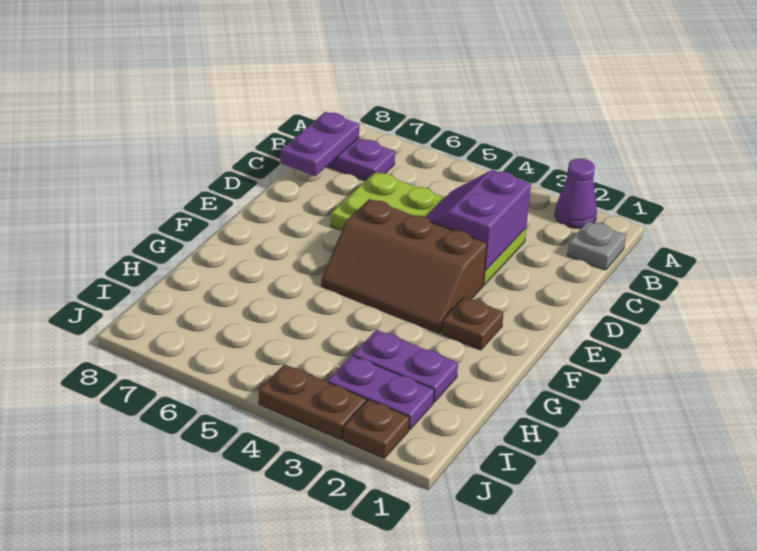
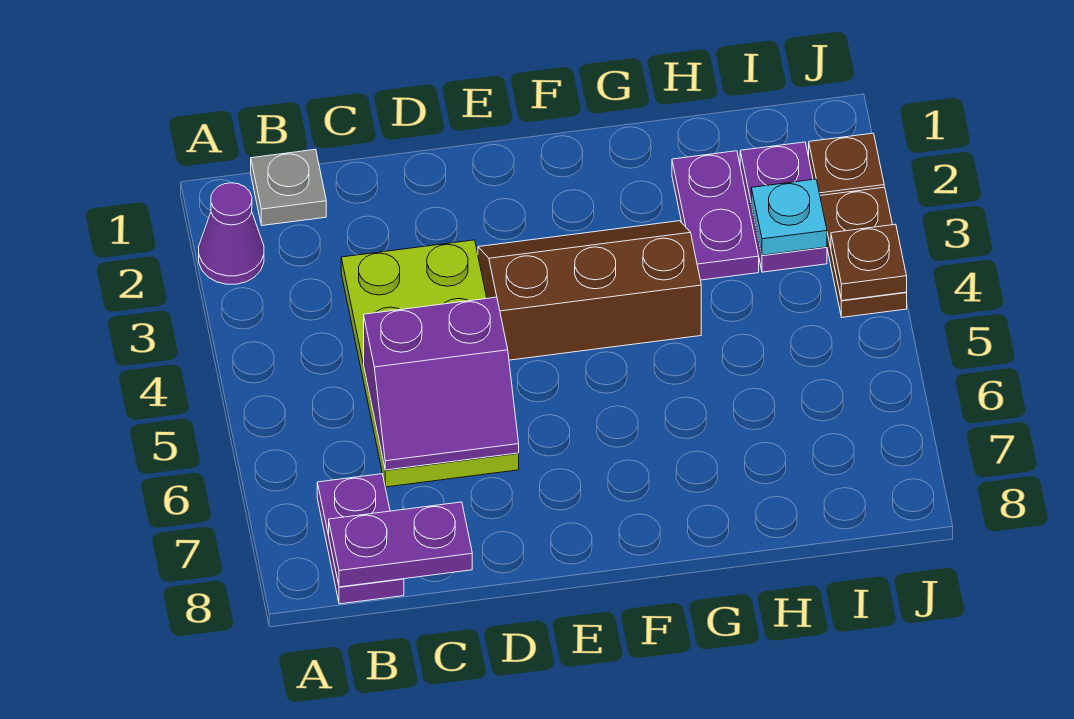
purple 2x2 slope [426,170,531,271] -> purple 2x2 slope moved to [364,297,519,470]
brown 2x3 slope [321,199,487,333] -> brown 2x3 slope turned to [478,221,701,360]
brown 1x1 plate [442,297,504,350] -> brown 1x1 plate moved to [831,224,907,301]
none -> cyan 1x1 plate [751,179,827,255]

